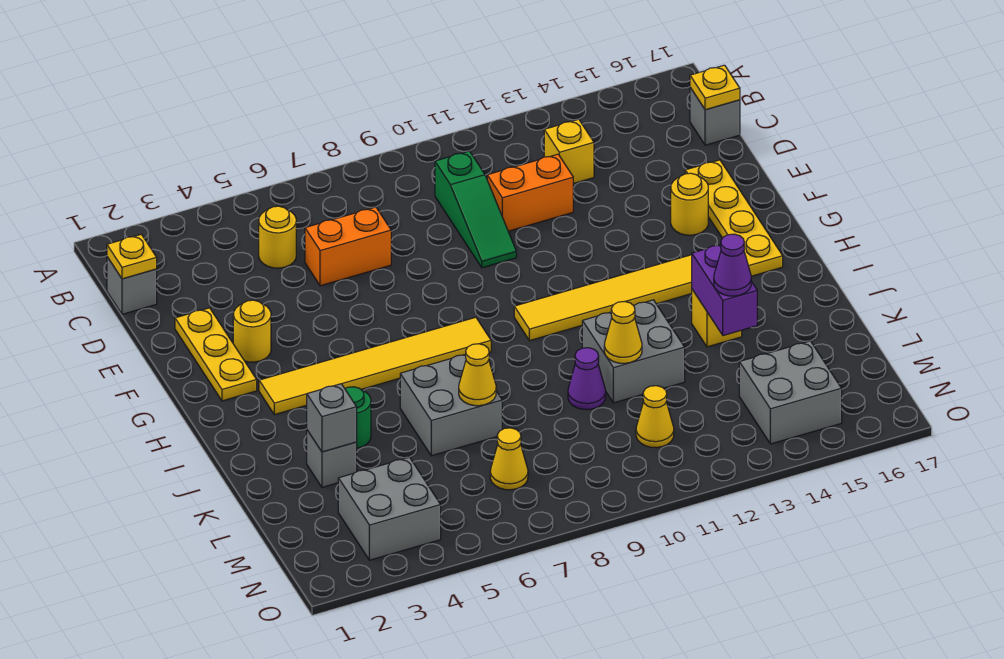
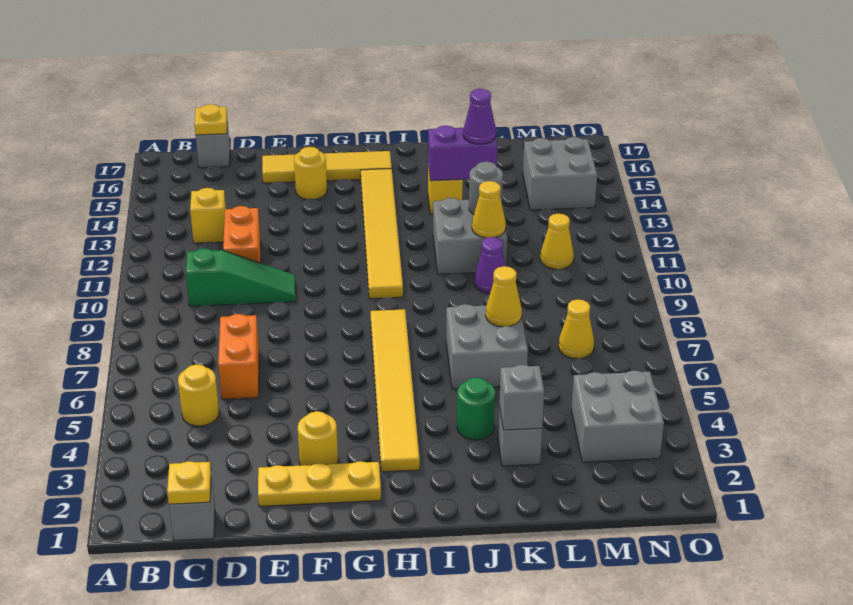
yellow 1x4 plate [685,160,783,276] -> yellow 1x4 tile [262,151,392,183]
none -> grey 1x1 round brick [469,162,503,214]

